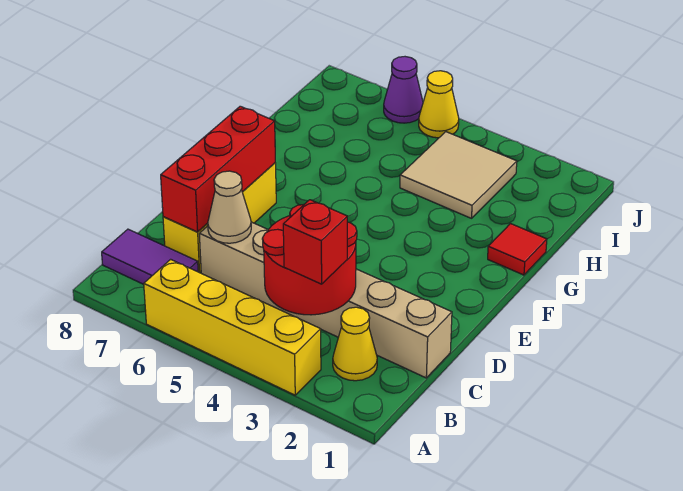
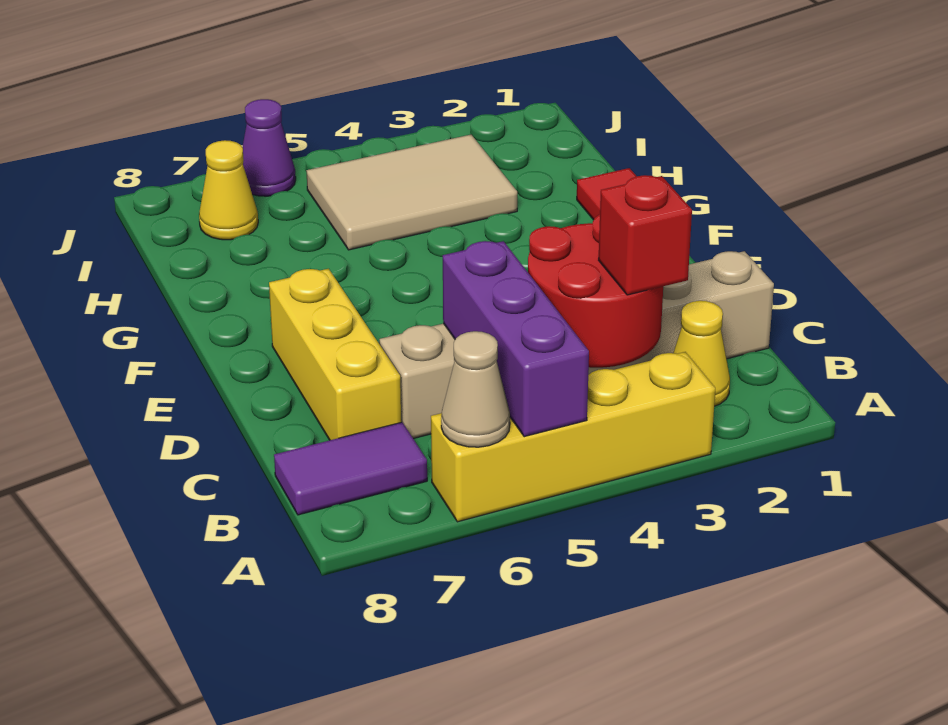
none -> purple 1x3 brick [443,241,589,437]
tan 1x1 cone [207,171,251,243] -> tan 1x1 cone moved to [441,331,510,447]
red 1x3 brick [161,106,275,232] -> none
tan 2x2 tile [400,132,517,218] -> tan 2x3 tile [306,135,517,250]
yellow 1x1 cone [419,71,459,138] -> yellow 1x1 cone moved to [199,140,258,240]

